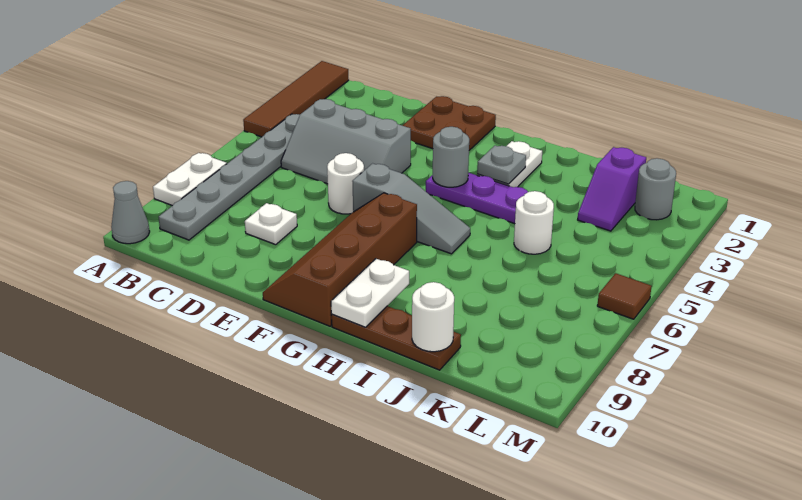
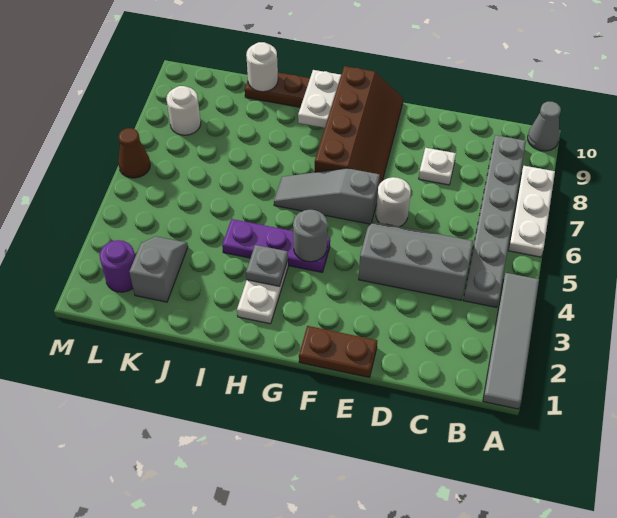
brown 1x4 tile [243,61,349,137] -> grey 1x4 tile [483,273,539,409]
white 1x2 plate [153,153,227,206] -> white 1x3 plate [508,166,555,257]
brown 2x2 plate [402,96,496,150] -> brown 1x2 plate [299,326,377,377]
white 1x1 round brick [514,191,554,254] -> white 1x1 round brick moved to [166,86,201,135]
purple 1x2 slope [578,147,646,231] -> grey 1x2 slope [129,236,188,302]
grey 1x1 round brick [635,158,676,220] -> purple 1x1 round brick [99,240,135,292]
brown 1x1 tile [597,273,652,319] -> brown 1x1 cone [118,128,150,178]

